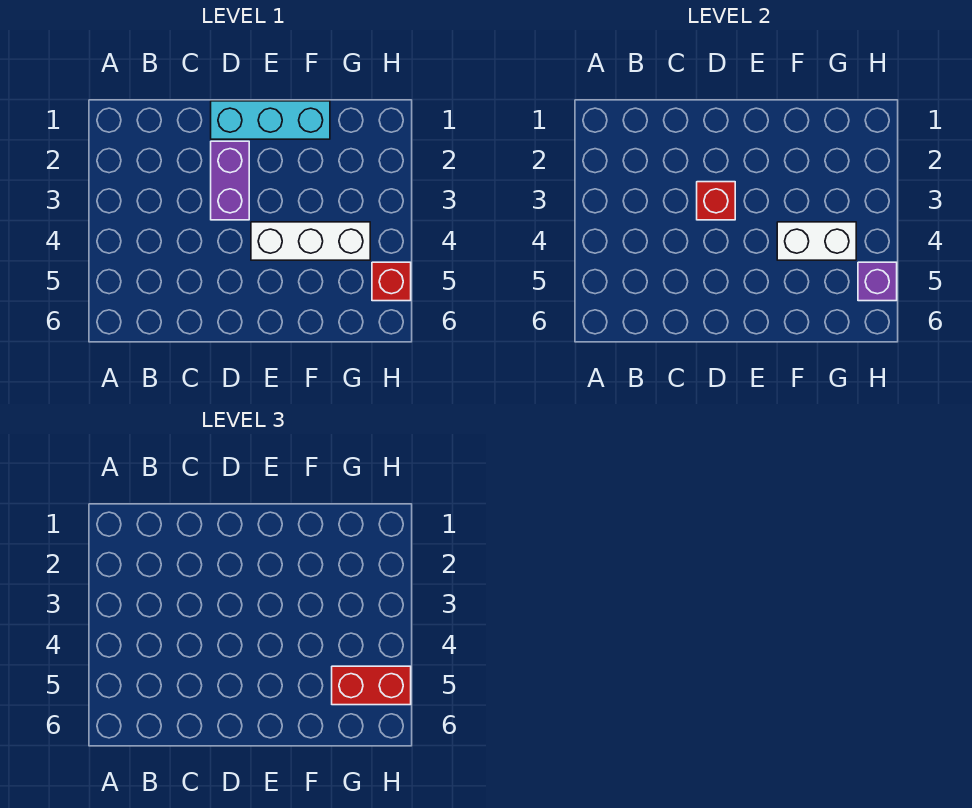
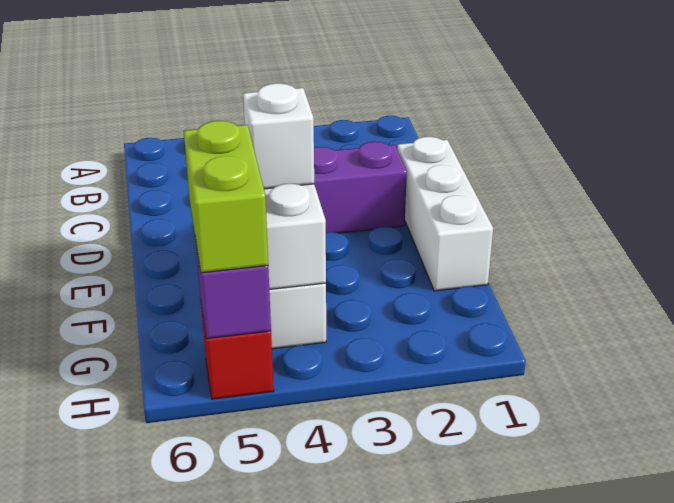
cyan 1x3 brick [211,101,330,139] -> white 1x3 brick [397,137,493,291]
red 1x1 brick [697,182,735,220] -> none
none -> white 1x1 brick [243,83,314,189]
red 1x2 brick [332,666,411,705] -> lime 1x2 brick [184,121,268,273]

